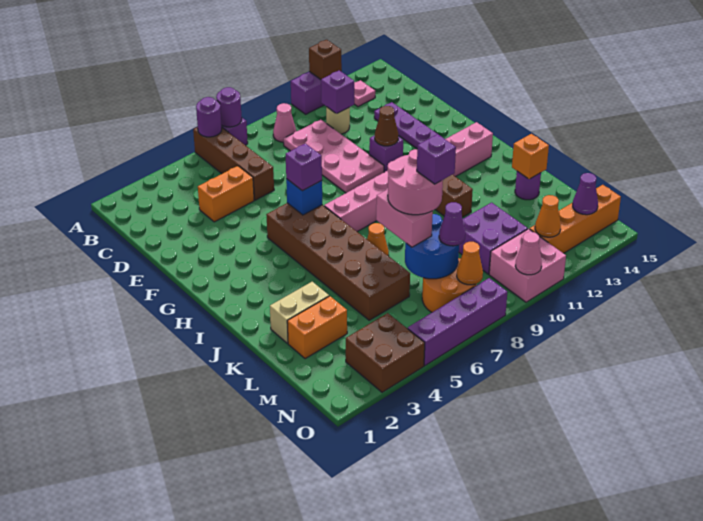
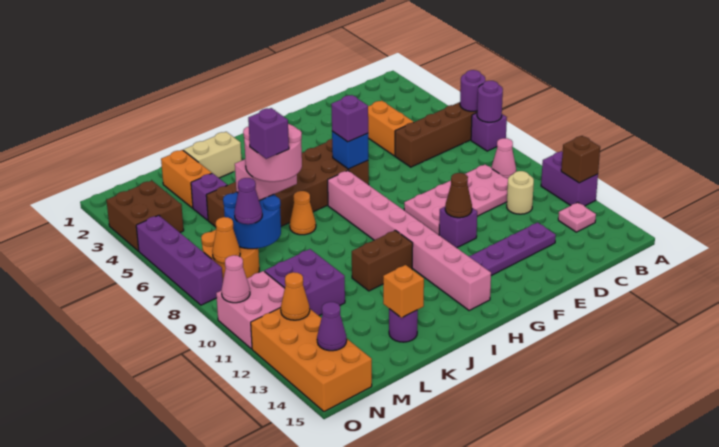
purple 1x1 brick [321,70,354,114] -> purple 1x1 brick moved to [191,173,227,220]
tan 1x2 brick [270,282,329,343] -> tan 1x2 brick turned to [183,132,242,178]
orange 1x4 brick [530,185,621,253] -> orange 2x4 brick [251,308,372,412]

